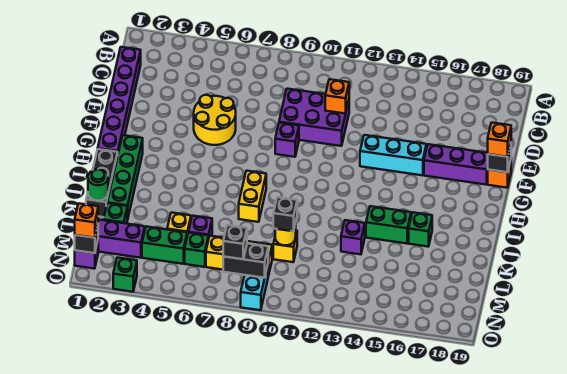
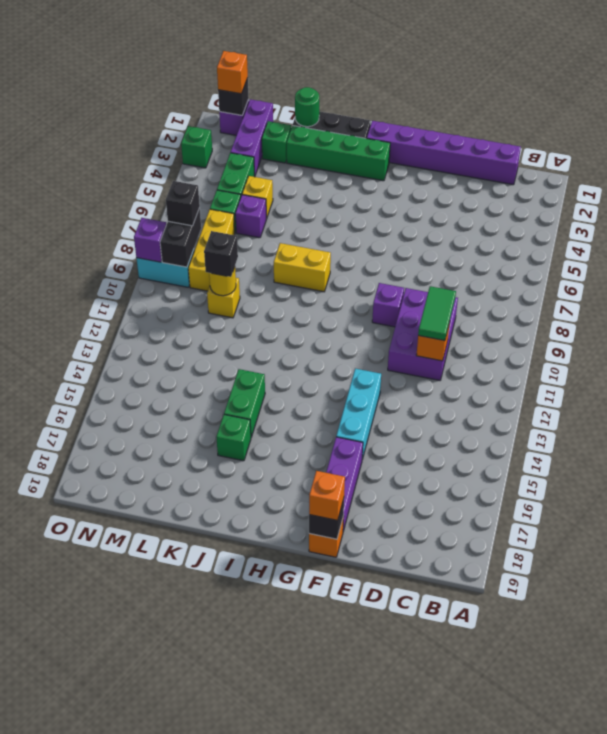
none -> green 1x2 tile [418,286,456,341]
yellow 2x2 round brick [194,95,236,145] -> none
purple 1x1 brick [341,220,365,254] -> purple 1x1 brick moved to [134,218,166,262]

